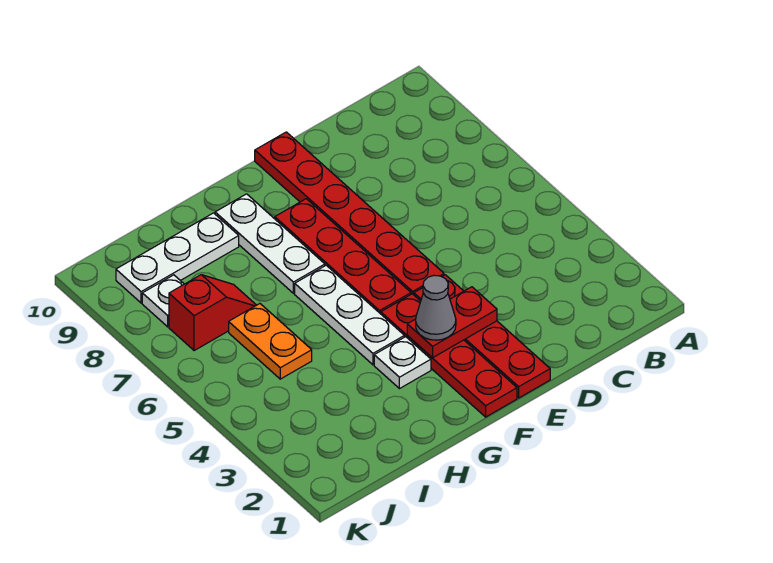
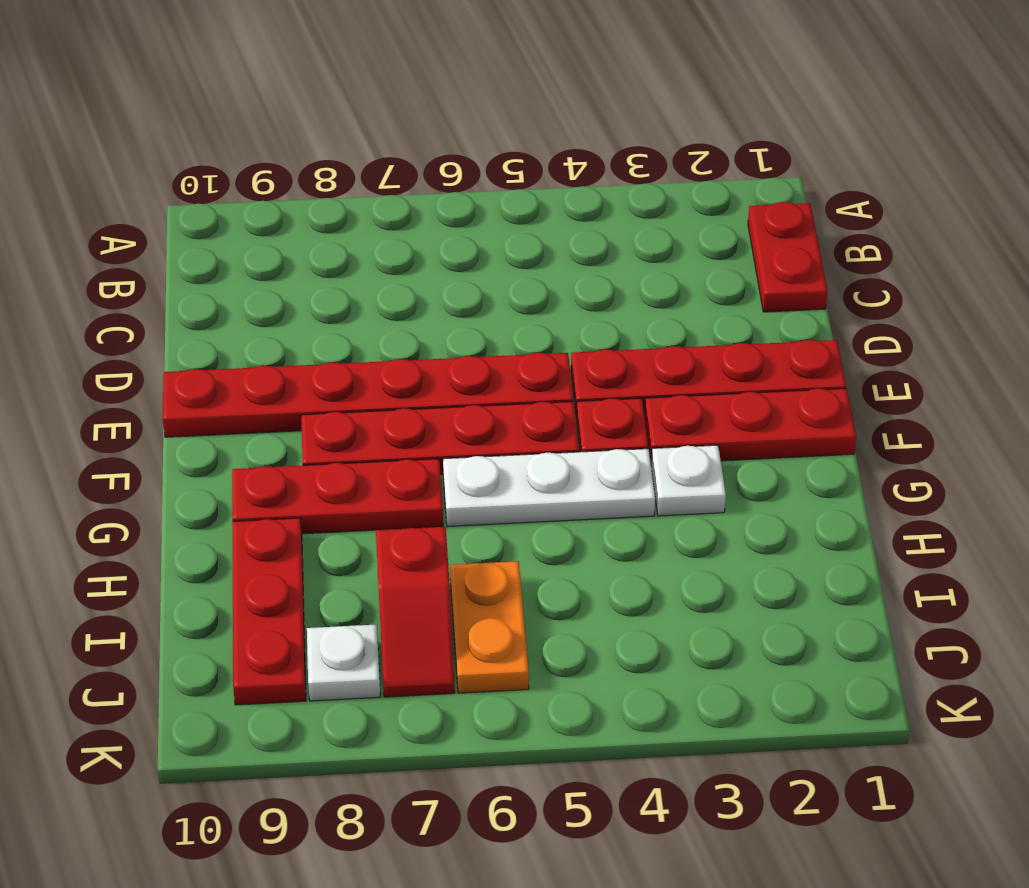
red 1x2 plate [407,287,497,358] -> red 1x2 plate moved to [748,202,828,312]
grey 1x1 cone [416,275,456,340] -> none
white 1x3 plate [215,194,325,293] -> red 1x3 plate [232,459,443,534]
white 1x3 plate [116,213,239,303] -> red 1x3 plate [232,518,306,705]
orange 1x2 plate [229,304,312,379] -> orange 1x2 plate turned to [450,561,529,693]
red 1x2 slope [169,275,256,351] -> red 1x2 slope turned to [376,527,455,697]

